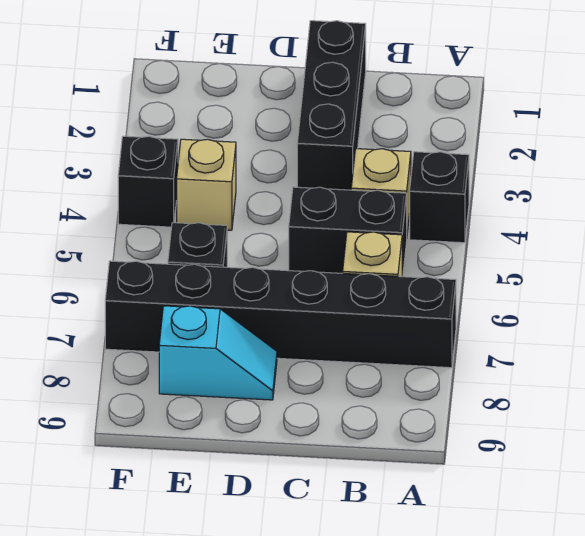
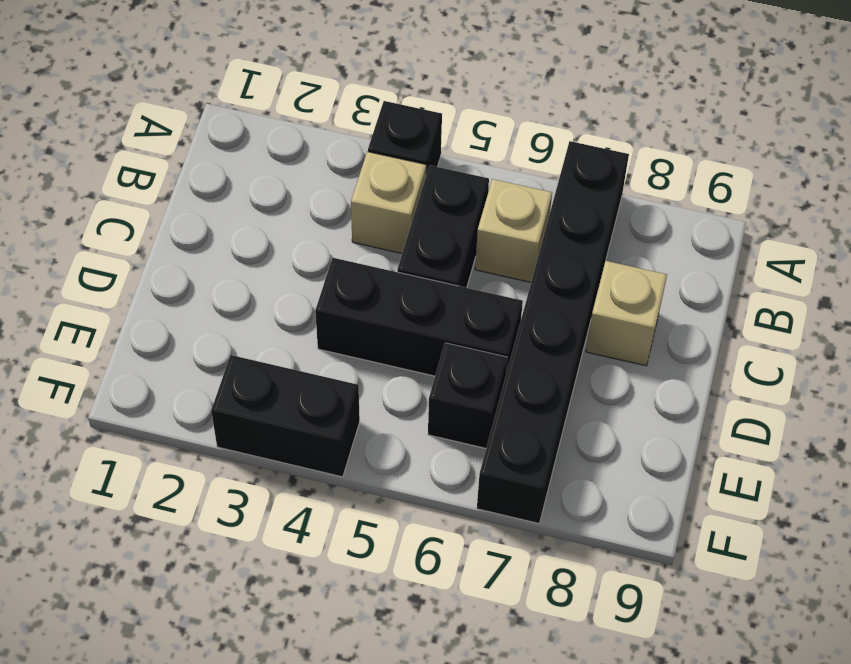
black 1x3 brick [297,21,366,190] -> black 1x3 brick moved to [315,258,523,376]
cyan 1x2 slope [159,306,277,400] -> none
tan 1x1 brick [177,139,236,230] -> tan 1x1 brick moved to [586,261,667,366]
black 1x1 brick [118,136,178,227] -> black 1x2 brick [211,355,360,477]

